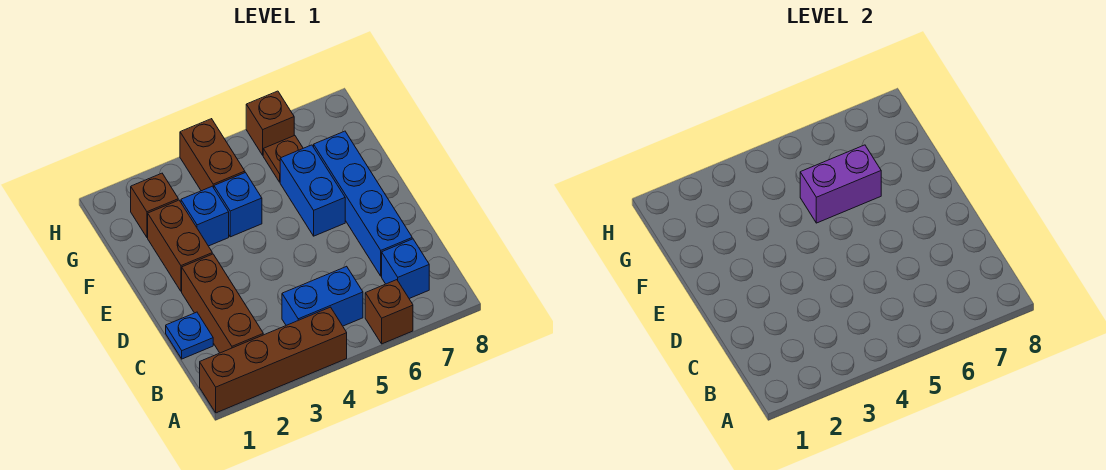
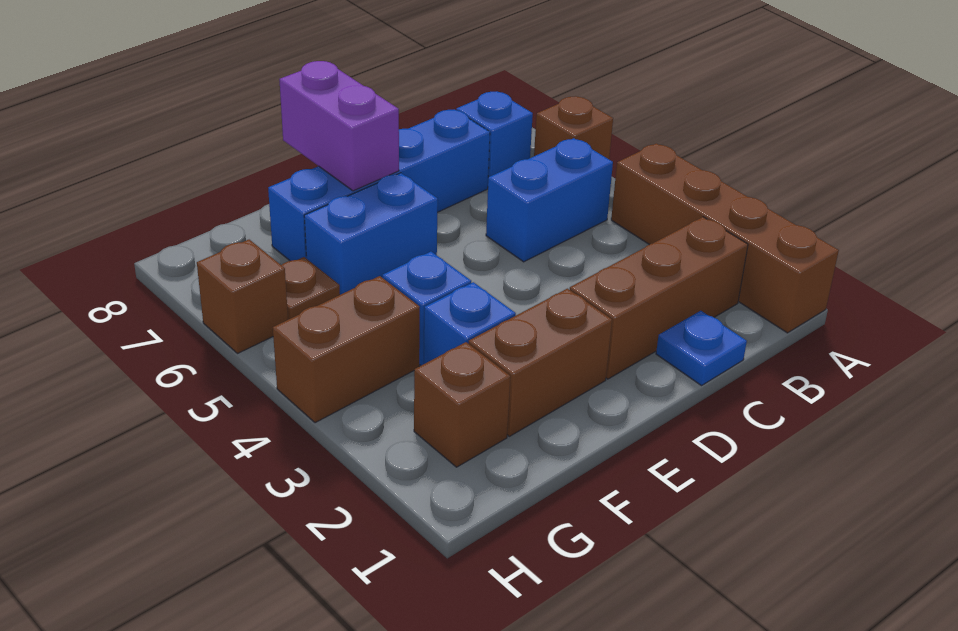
blue 1x2 brick [282,266,363,326] -> blue 1x2 brick turned to [486,138,613,262]
purple 1x2 brick [800,145,881,223] -> purple 1x2 brick moved to [279,61,399,191]

